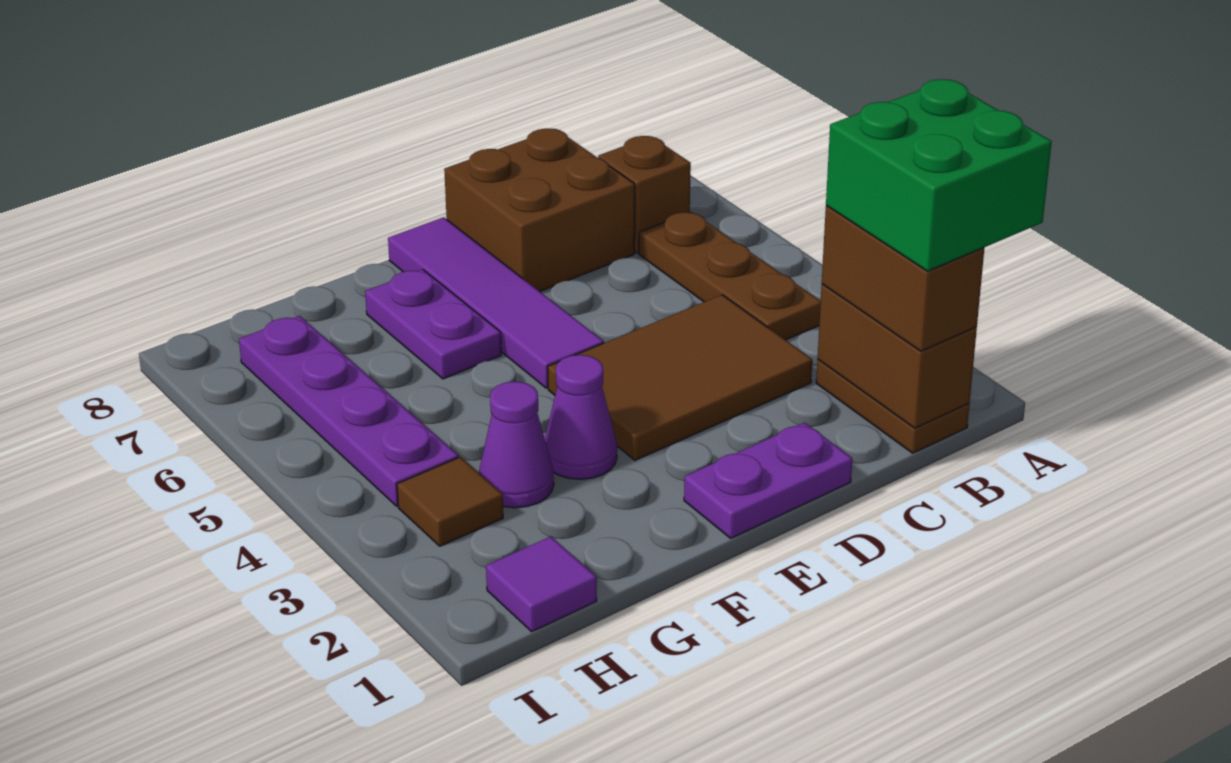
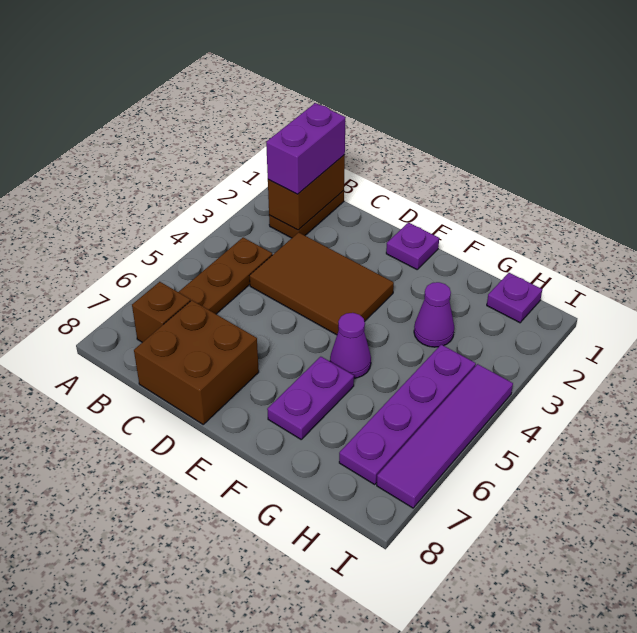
green 2x2 brick [826,79,1052,271] -> none
brown 1x2 brick [822,206,984,351] -> purple 1x2 brick [266,103,346,194]
purple 1x2 plate [684,423,852,538] -> purple 1x1 plate [386,223,439,269]
purple 1x4 tile [388,217,604,388] -> purple 1x4 tile moved to [377,364,513,508]
purple 1x1 cone [545,355,617,479] -> purple 1x1 cone moved to [330,313,371,378]
purple 1x1 tile [486,537,597,632] -> purple 1x1 plate [487,273,542,323]
brown 1x1 tile [397,457,503,546] -> none

